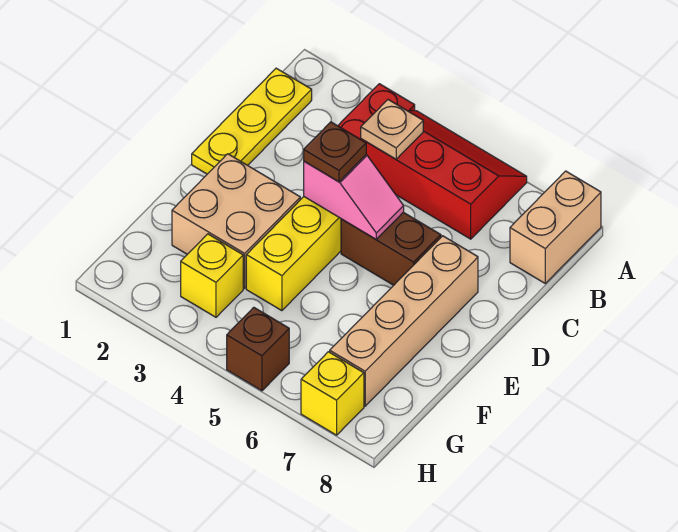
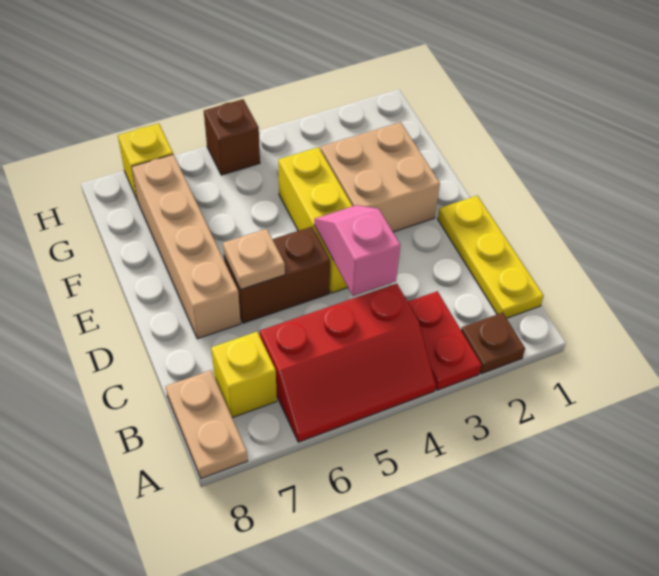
tan 1x2 brick [510,171,601,283] -> tan 1x2 plate [165,370,248,479]
tan 1x1 plate [361,100,423,159] -> tan 1x1 plate moved to [223,229,285,290]
pink 1x2 slope [304,155,404,239] -> pink 1x2 slope turned to [314,205,400,296]
brown 1x1 plate [304,122,366,182] -> brown 1x1 plate moved to [461,313,525,374]
yellow 1x1 brick [181,234,243,317] -> yellow 1x1 brick moved to [211,332,277,418]

